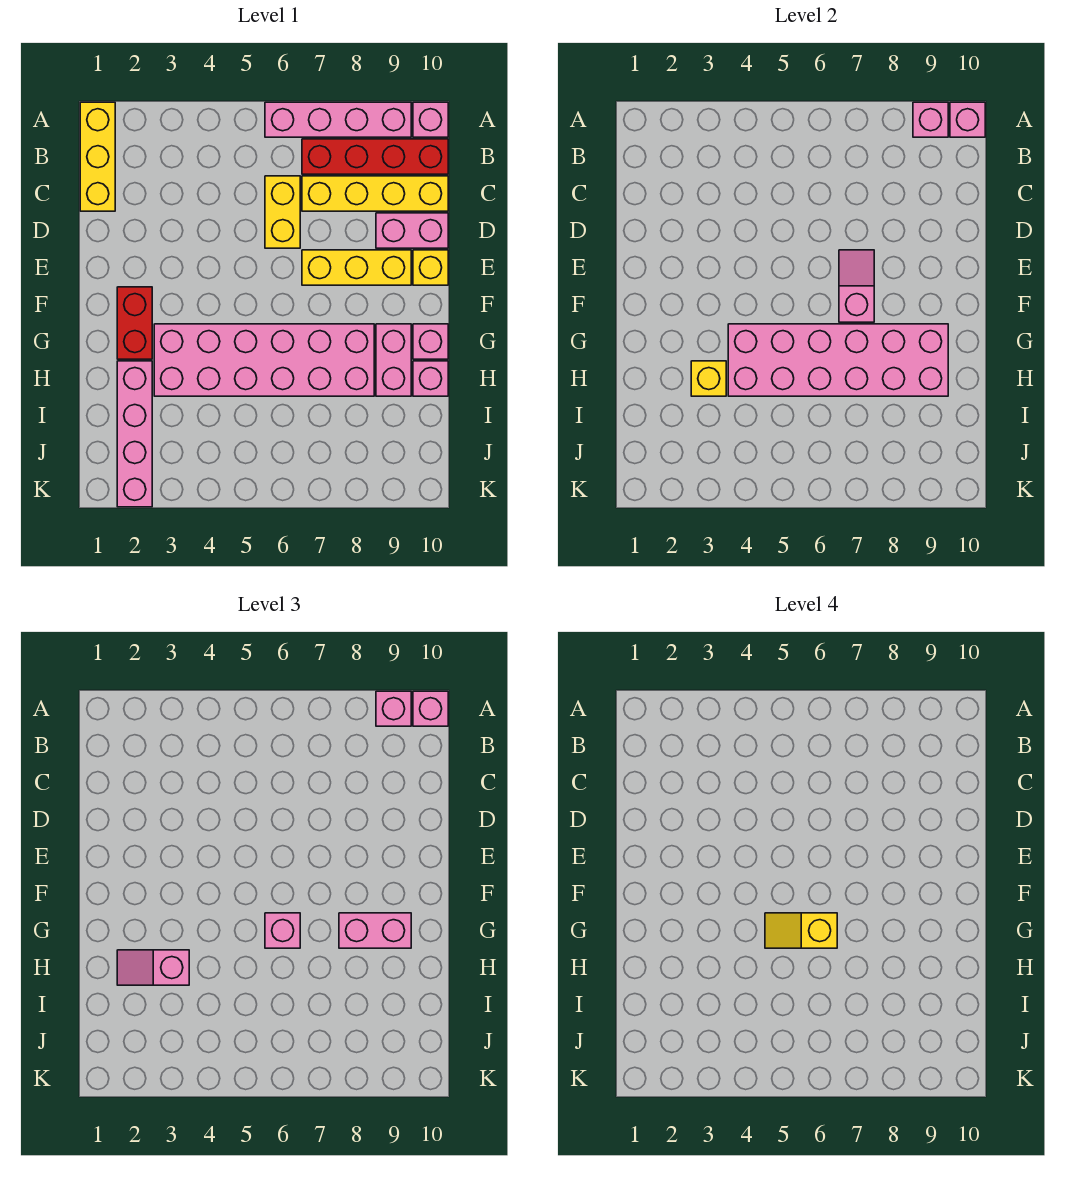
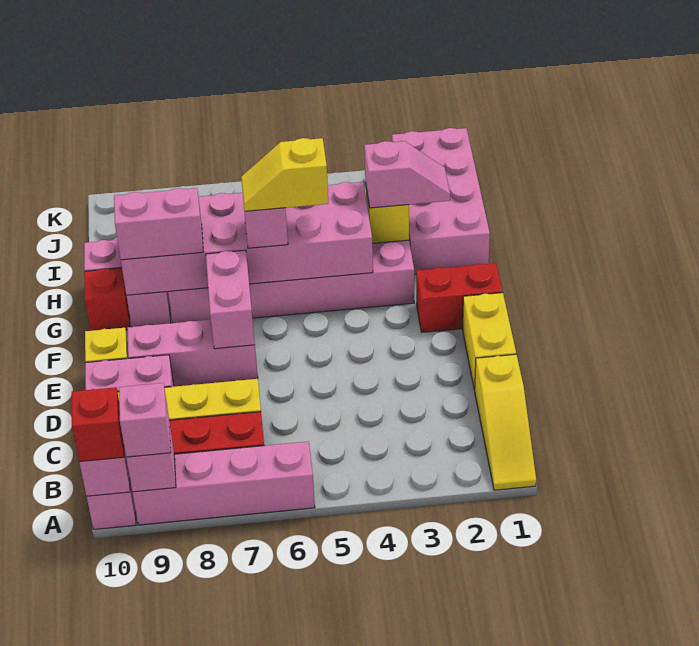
yellow 1x3 brick [80,102,115,211] -> yellow 1x3 slope [475,354,536,490]
pink 1x1 brick [413,691,448,726] -> red 1x1 brick [72,387,124,462]
yellow 1x2 brick [265,176,300,248] -> yellow 1x2 brick moved to [463,293,516,390]
yellow 1x3 brick [302,250,411,285] -> pink 1x3 brick [127,320,258,387]
pink 1x2 slope [839,250,874,322] -> pink 1x2 brick [206,250,255,349]
red 1x2 brick [117,287,152,359] -> red 1x2 brick turned to [416,263,503,332]
yellow 1x2 slope [765,913,837,948] -> yellow 1x2 slope turned to [241,138,328,211]
pink 1x1 brick [413,324,448,359] -> red 1x1 brick [84,268,130,331]
pink 1x4 brick [117,361,152,507] -> pink 2x4 brick [392,128,490,274]

